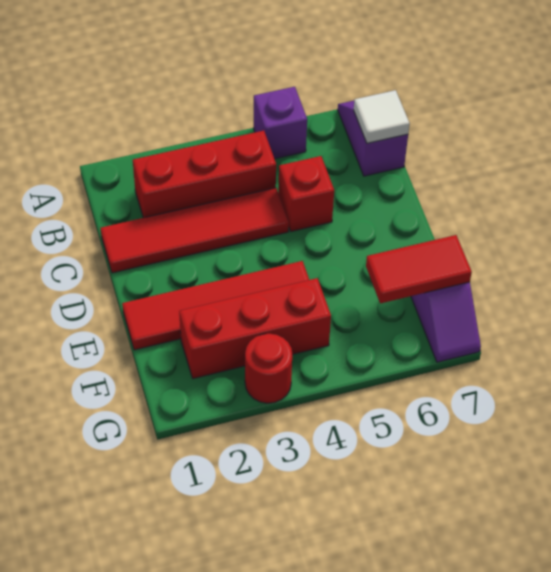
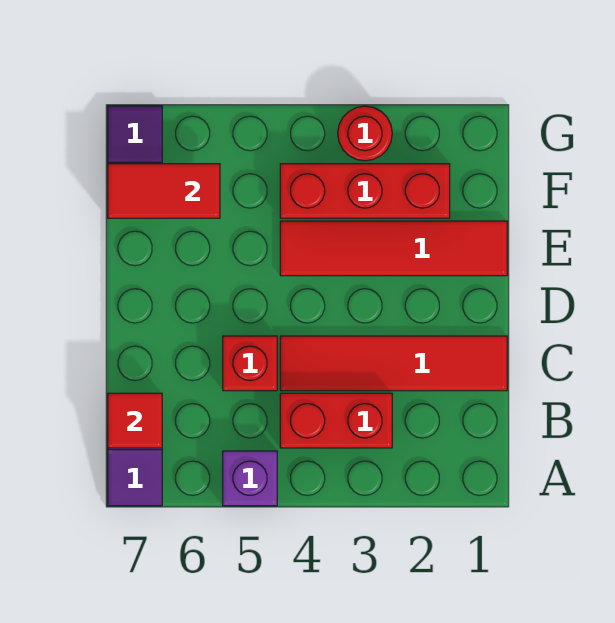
red 1x3 brick [133,131,276,218] -> red 1x2 brick [280,393,392,448]
white 1x1 tile [354,90,410,143] -> red 1x1 tile [108,393,162,448]

